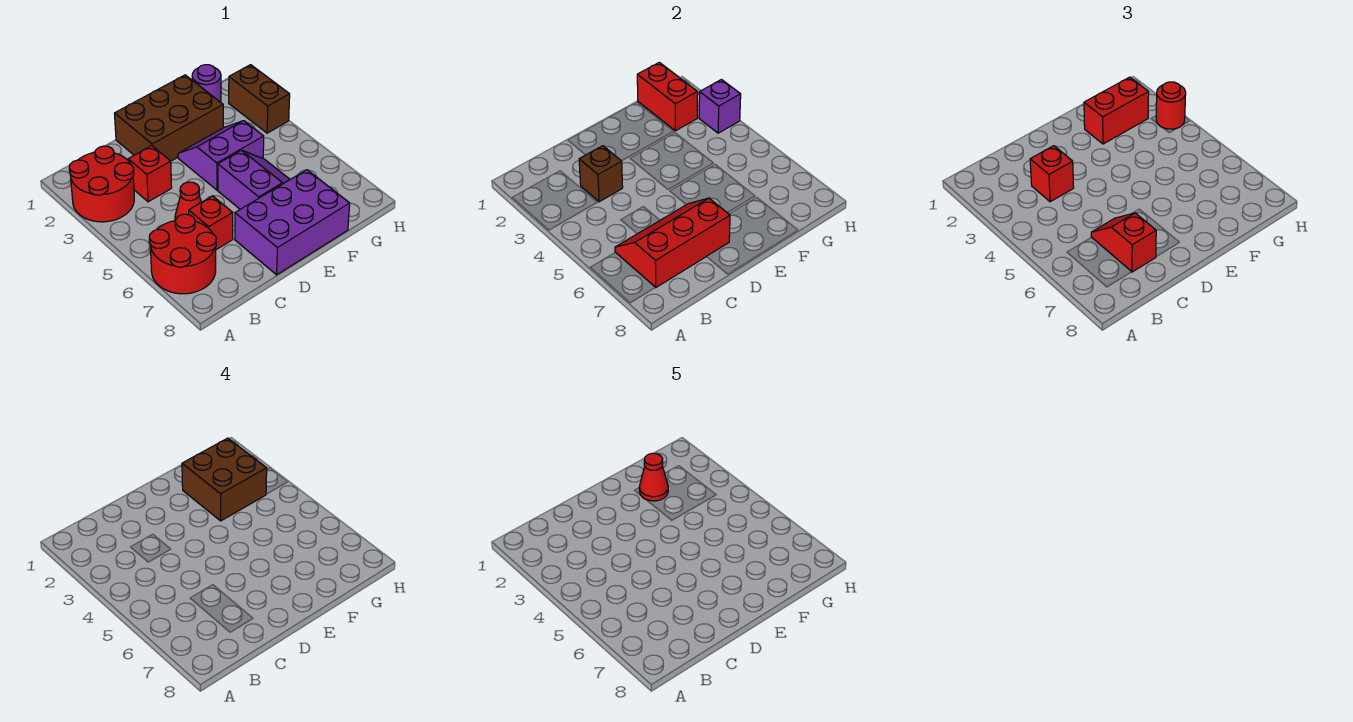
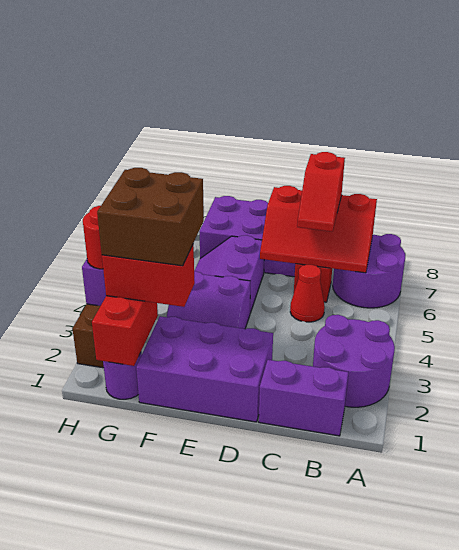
red 2x2 round brick [69,146,134,222] -> purple 2x2 round brick [313,315,395,407]
red 2x2 round brick [149,214,216,294] -> purple 2x2 round brick [333,234,405,308]
none -> purple 1x2 brick [259,360,349,436]
red 1x1 brick [128,146,172,202] -> none
brown 1x1 brick [579,146,623,202] -> none
red 1x1 brick [1030,146,1074,202] -> none
brown 2x3 brick [114,75,223,161] -> purple 2x3 brick [136,316,273,422]
red 1x1 cone [639,453,668,501] -> none

